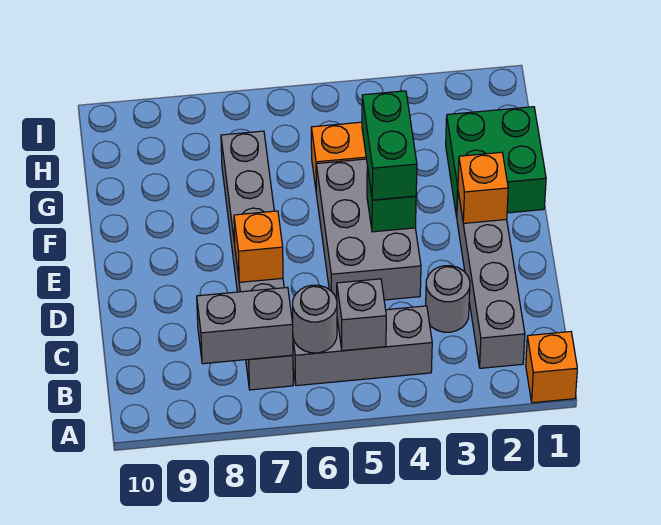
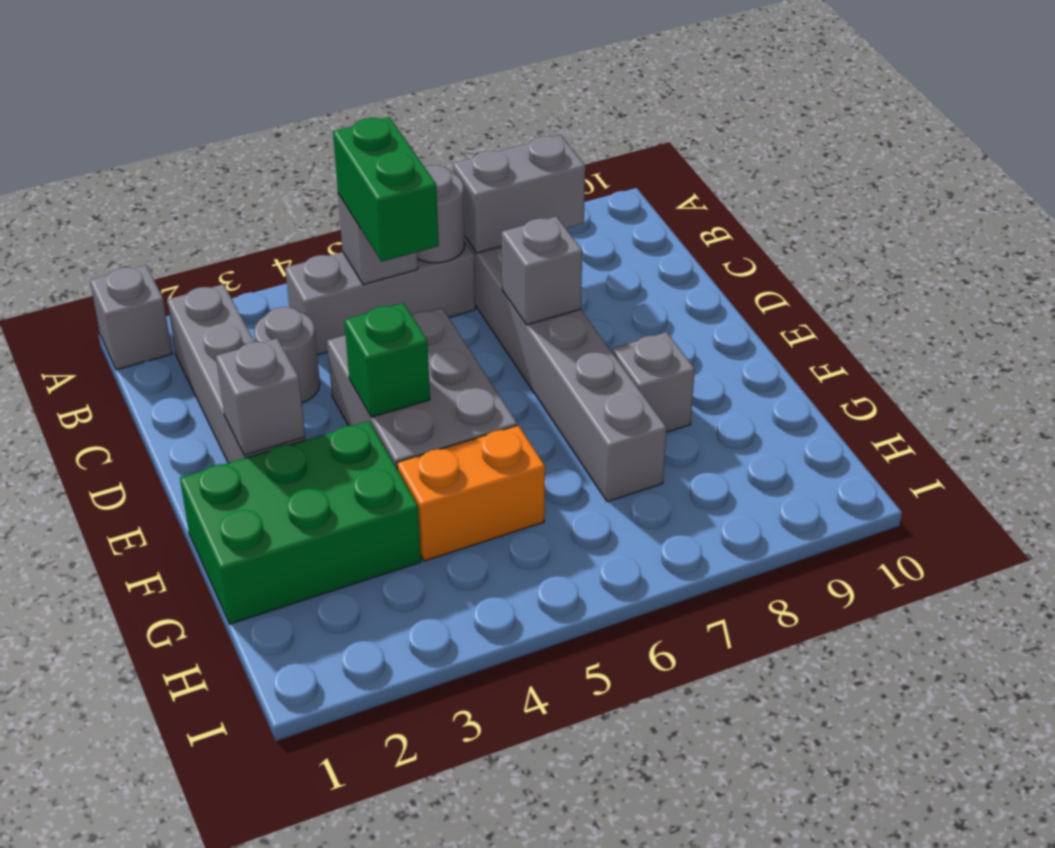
orange 1x1 brick [526,332,577,403] -> grey 1x1 brick [90,265,172,370]
orange 1x1 brick [234,211,283,282] -> grey 1x1 brick [502,217,582,325]
orange 1x1 brick [458,152,508,223] -> grey 1x1 brick [216,338,305,455]
green 1x2 brick [362,91,417,200] -> green 1x2 brick moved to [333,117,439,261]
green 2x2 brick [446,107,546,217] -> green 2x3 brick [180,421,421,624]
none -> grey 1x1 brick [612,332,695,432]

